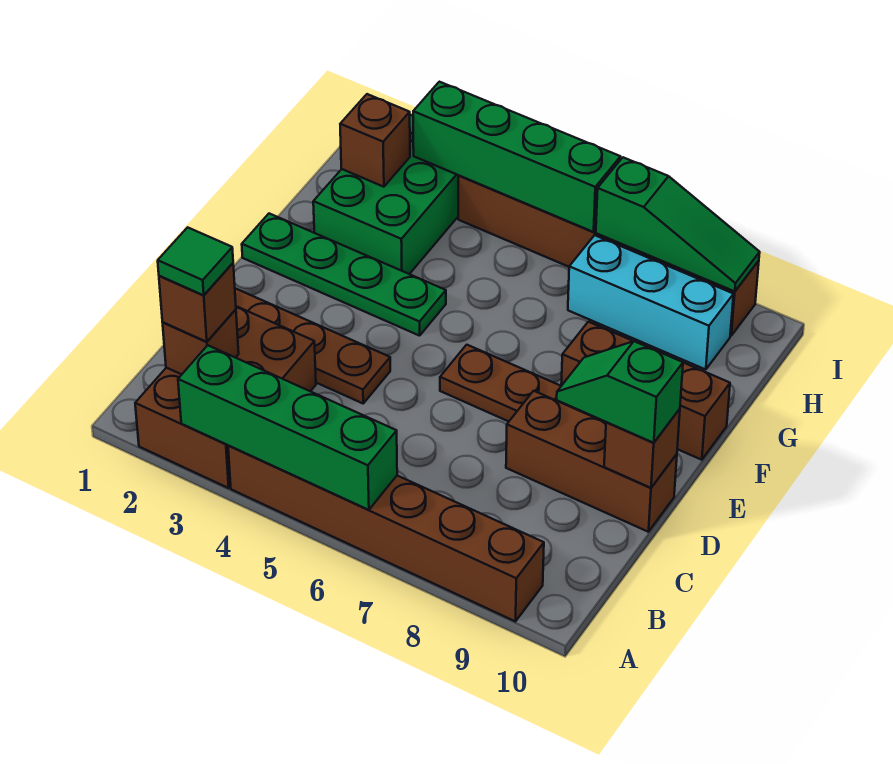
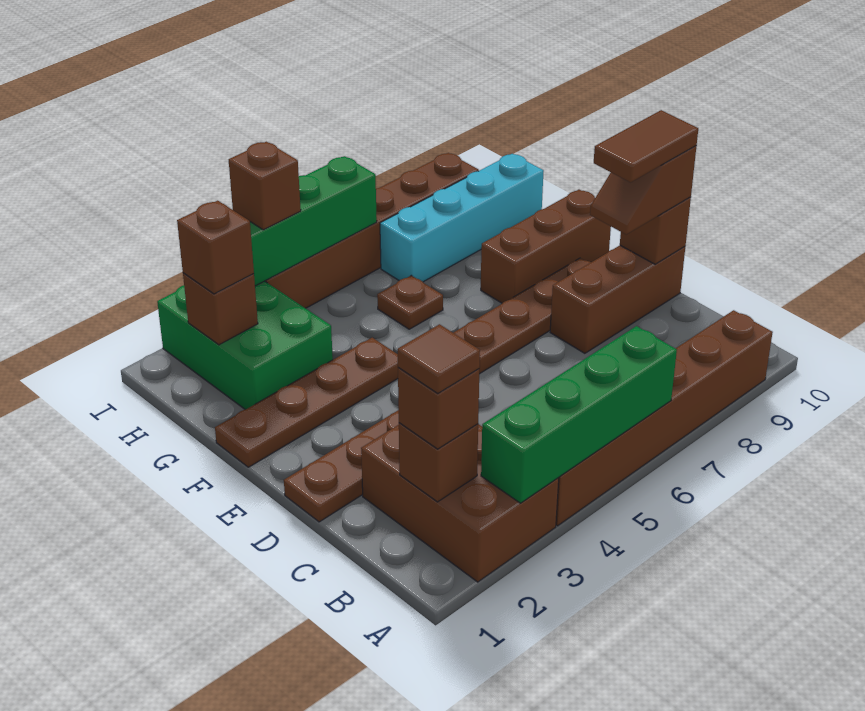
green 1x1 tile [158,227,233,295] -> brown 1x1 tile [398,324,480,393]
green 1x2 slope [557,341,683,443] -> brown 1x2 slope [590,146,696,235]
none -> brown 1x2 tile [594,110,698,182]
green 1x4 plate [242,214,446,336] -> brown 1x4 plate [215,338,398,467]
none -> brown 1x1 plate [377,275,443,329]
none -> brown 1x1 brick [177,201,254,294]
cyan 1x3 brick [568,235,734,370] -> cyan 1x4 brick [380,154,544,282]
none -> brown 1x1 brick [229,142,301,230]
green 1x3 slope [596,157,760,291] -> none

